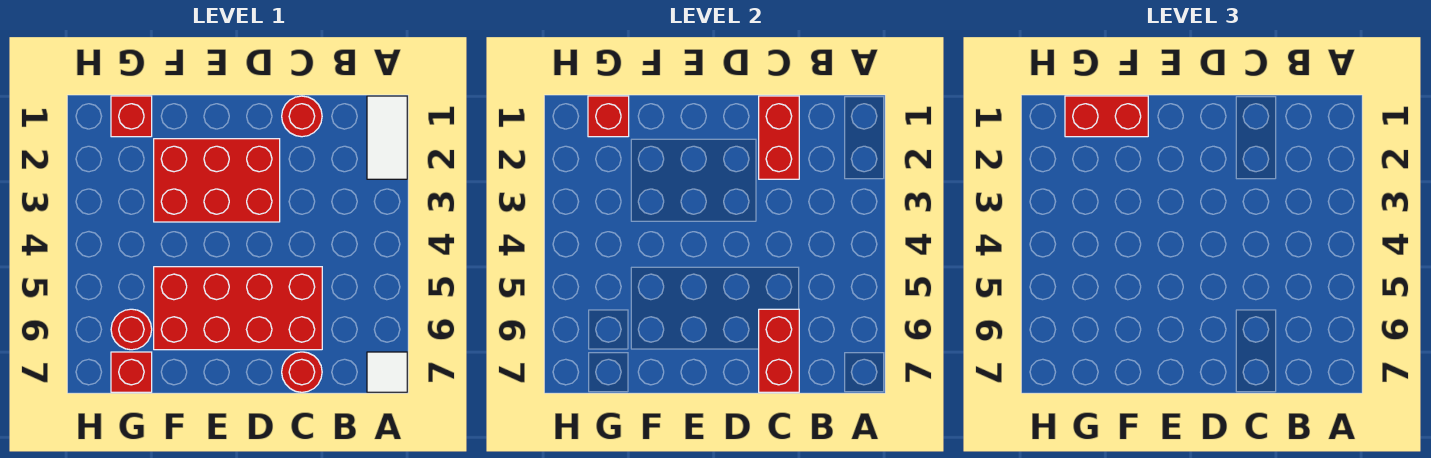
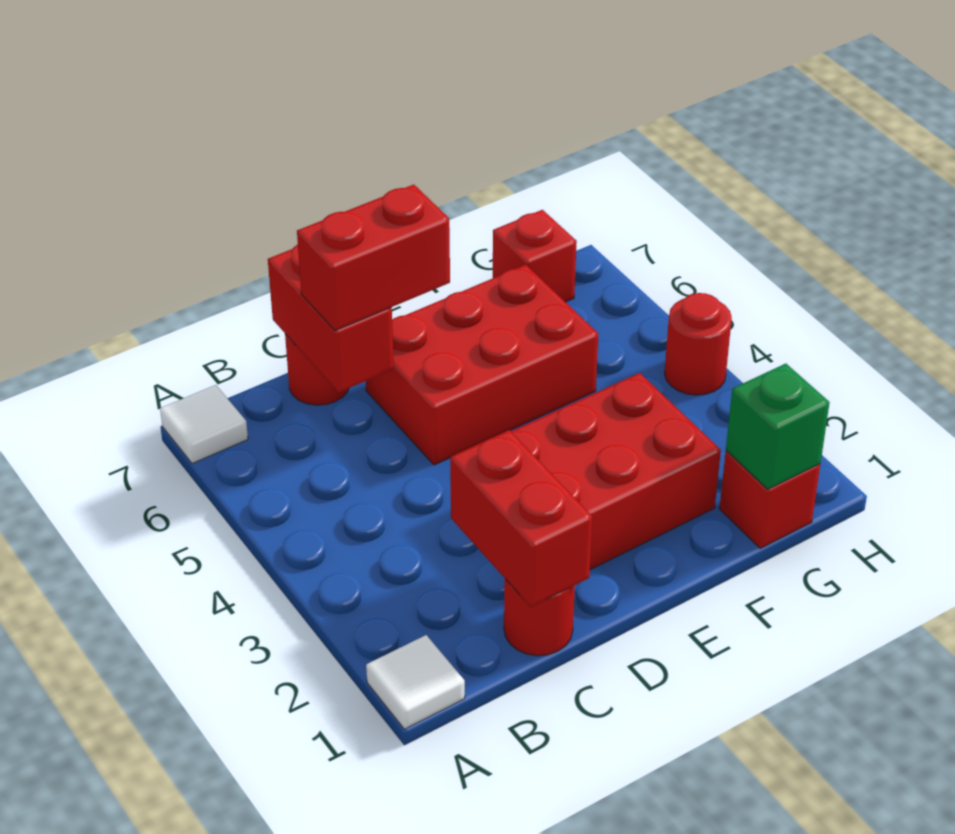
white 1x2 tile [367,96,407,179] -> white 1x1 tile [366,635,465,729]
red 2x4 brick [154,267,322,350] -> red 2x3 brick [366,265,598,465]
red 1x2 brick [1065,96,1148,137] -> red 1x2 brick moved to [297,185,450,331]
red 1x1 brick [588,96,629,137] -> green 1x1 brick [726,364,830,489]
red 1x1 round brick [111,309,152,350] -> red 1x1 round brick moved to [665,293,732,395]

